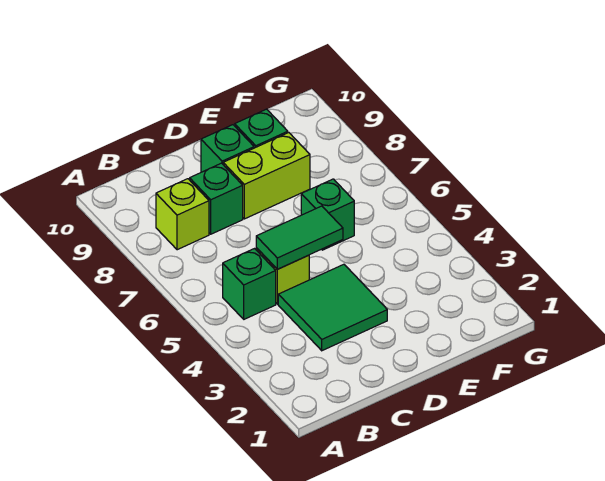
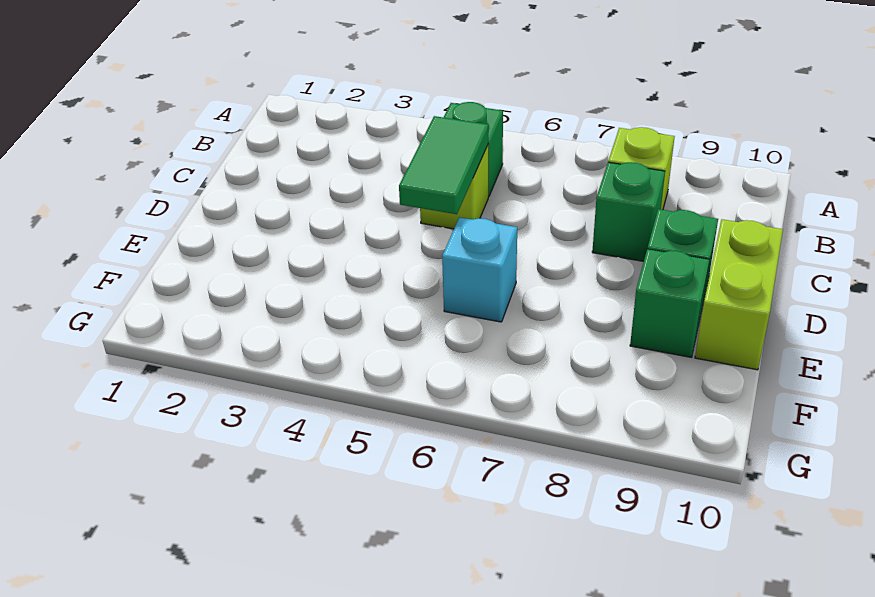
green 2x2 tile [278,264,387,351] -> none
lime 1x2 brick [223,133,310,219] -> lime 1x2 brick moved to [695,219,783,370]
green 1x1 brick [301,179,354,250] -> cyan 1x1 brick [442,217,517,322]

